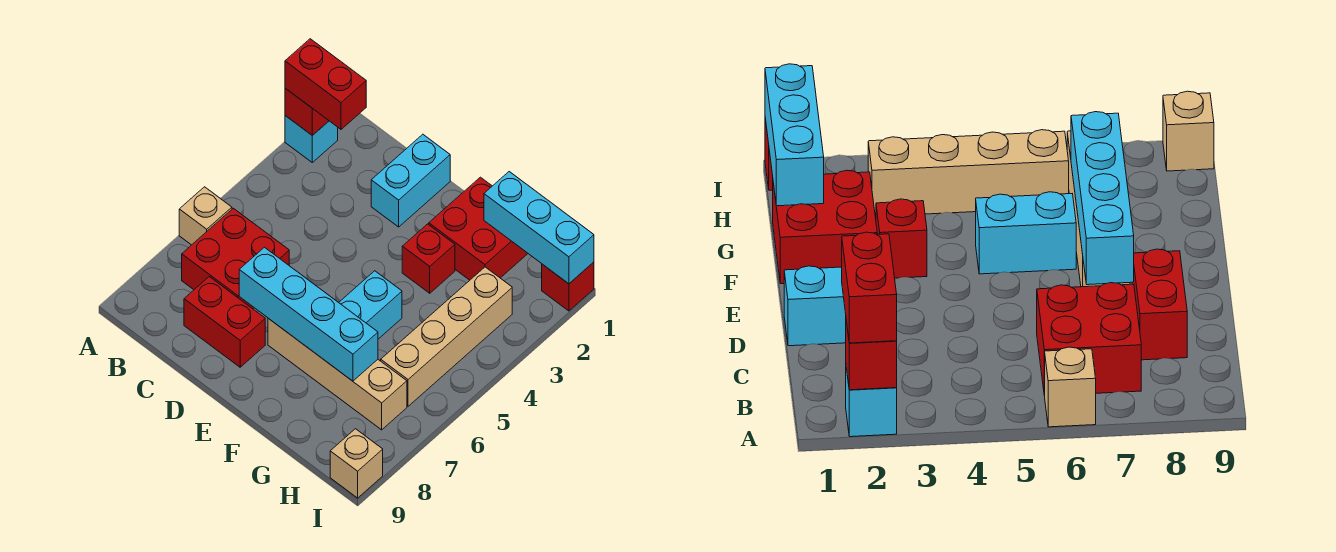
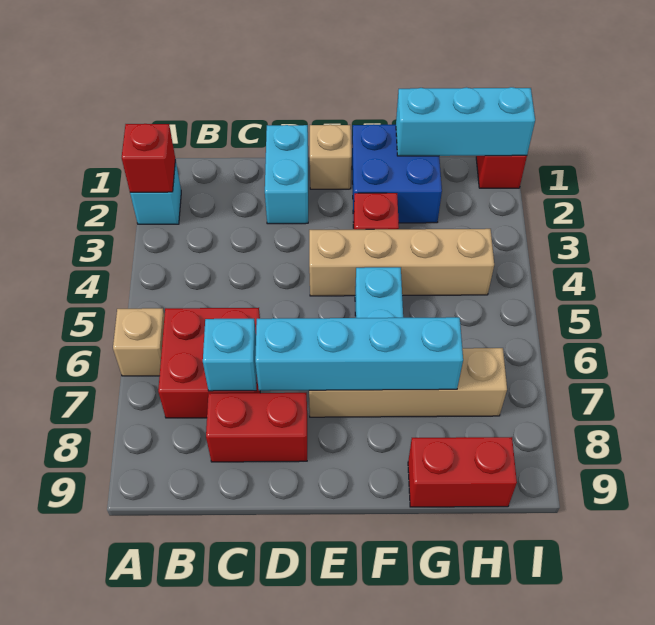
red 1x2 brick [285,39,366,129] -> red 1x2 brick moved to [408,437,517,507]
none -> cyan 1x1 brick [203,319,257,391]
red 2x2 brick [429,177,528,280] -> blue 2x2 brick [352,124,442,223]
tan 1x4 brick [381,267,512,406] -> tan 1x4 brick turned to [309,229,494,296]
tan 1x1 brick [330,429,383,498] -> tan 1x1 brick moved to [310,125,351,189]

